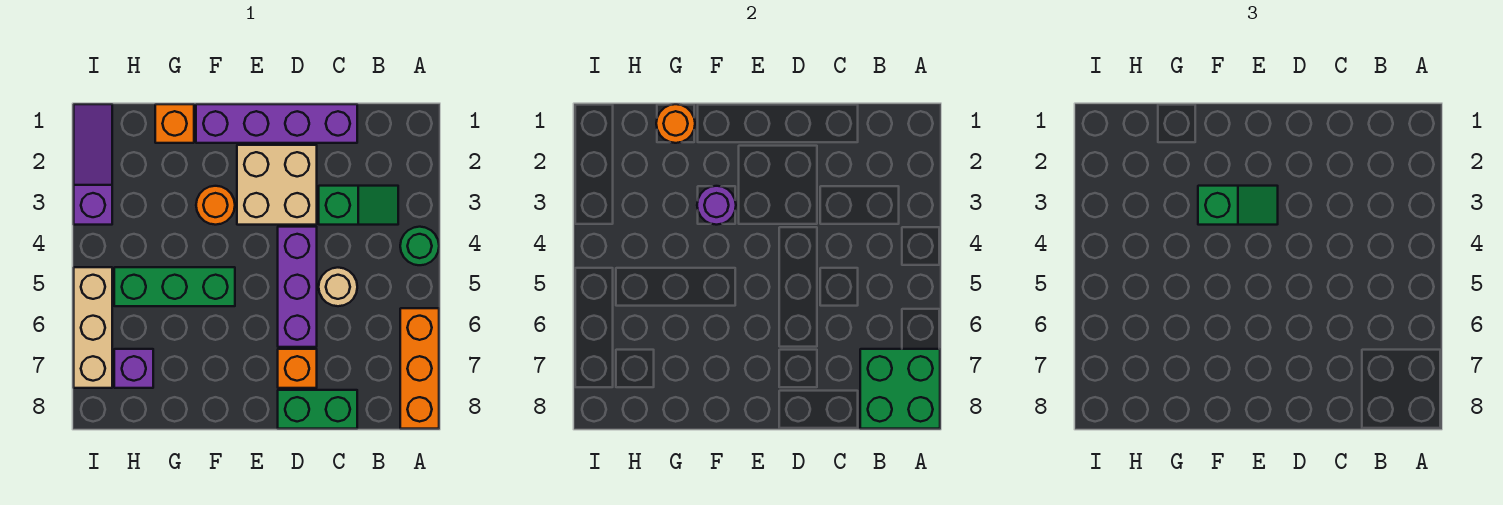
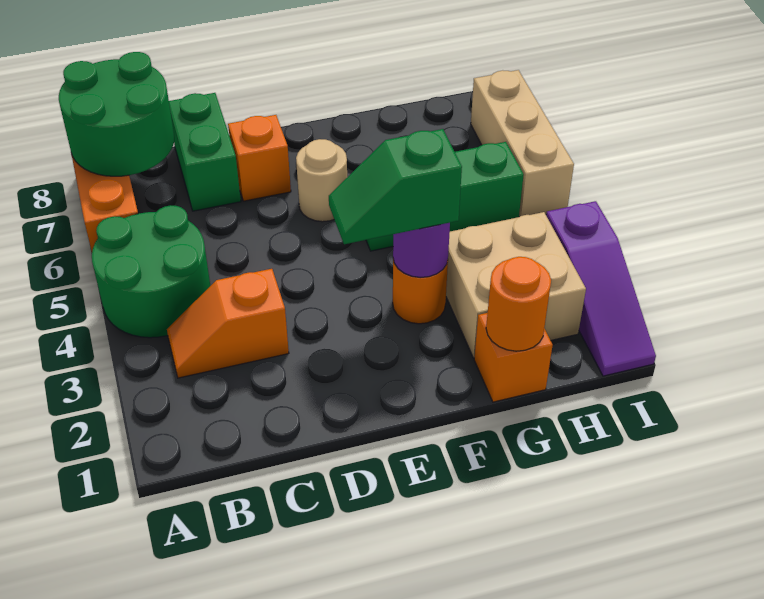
green 1x1 round brick [400,227,439,265] -> green 2x2 round brick [92,205,210,338]
green 2x2 brick [860,349,940,429] -> green 2x2 round brick [59,52,174,176]
green 1x2 slope [319,186,398,225] -> orange 1x2 slope [167,269,289,378]
purple 1x4 brick [196,104,357,143] -> none
tan 1x1 round brick [319,268,357,306] -> tan 1x1 round brick moved to [296,139,347,222]
green 1x2 brick [278,390,357,429] -> green 1x2 brick turned to [169,93,241,211]
tan 2x2 brick [237,145,317,225] -> tan 2x2 brick moved to [446,212,586,358]
purple 1x3 brick [278,227,317,347] -> none
purple 1x1 brick [114,349,153,388] -> none

